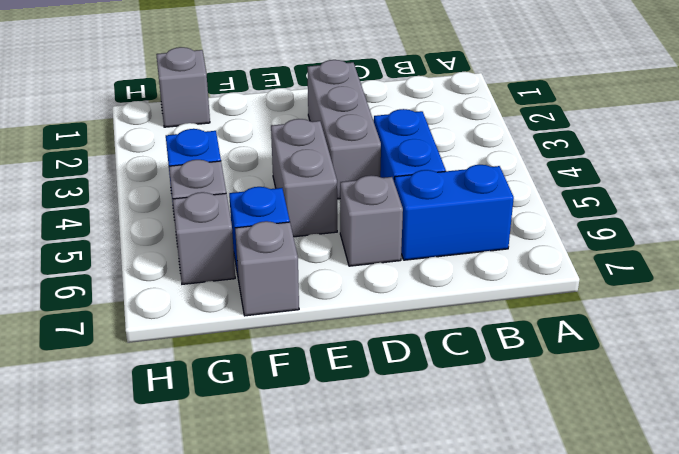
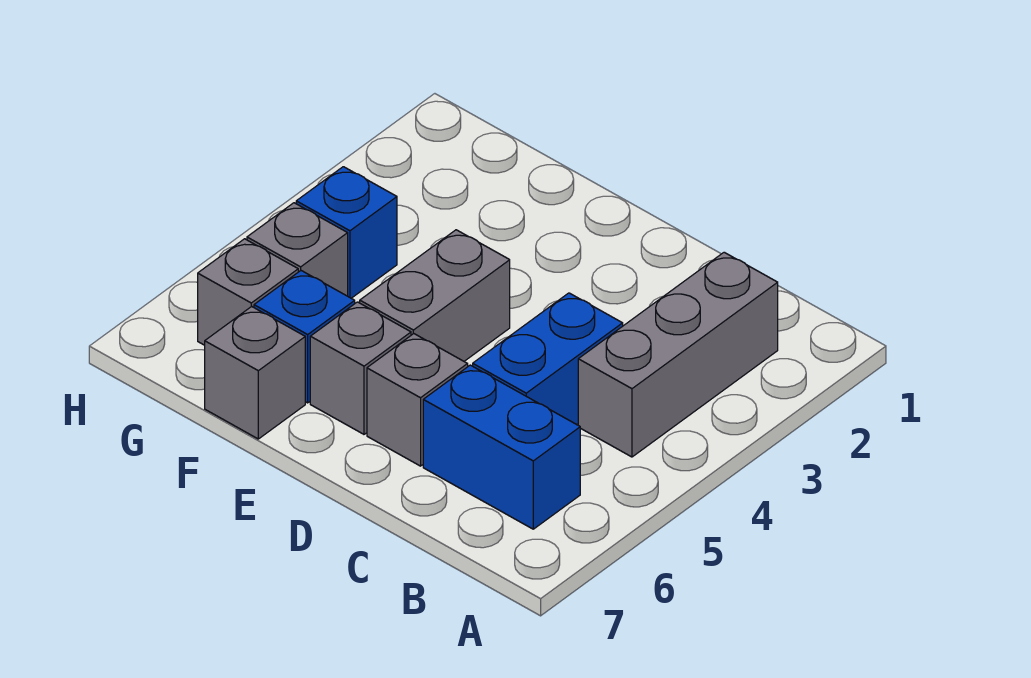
grey 1x3 brick [307,60,381,199] -> grey 1x3 brick moved to [578,252,778,457]
grey 1x1 brick [156,47,210,127] -> grey 1x1 brick moved to [310,302,411,434]

